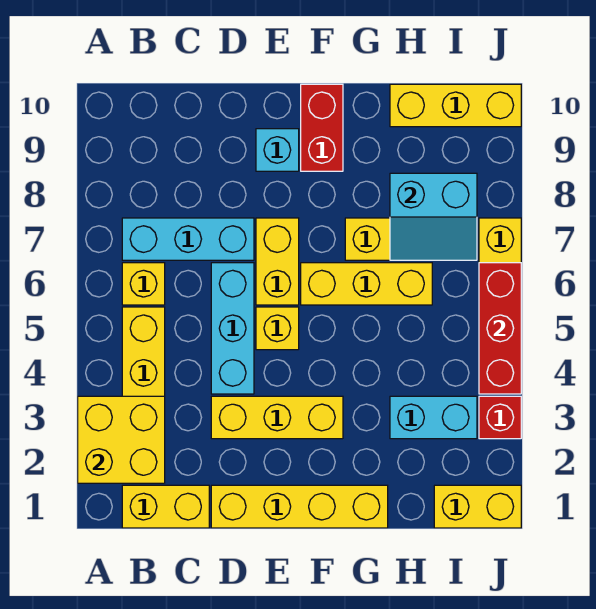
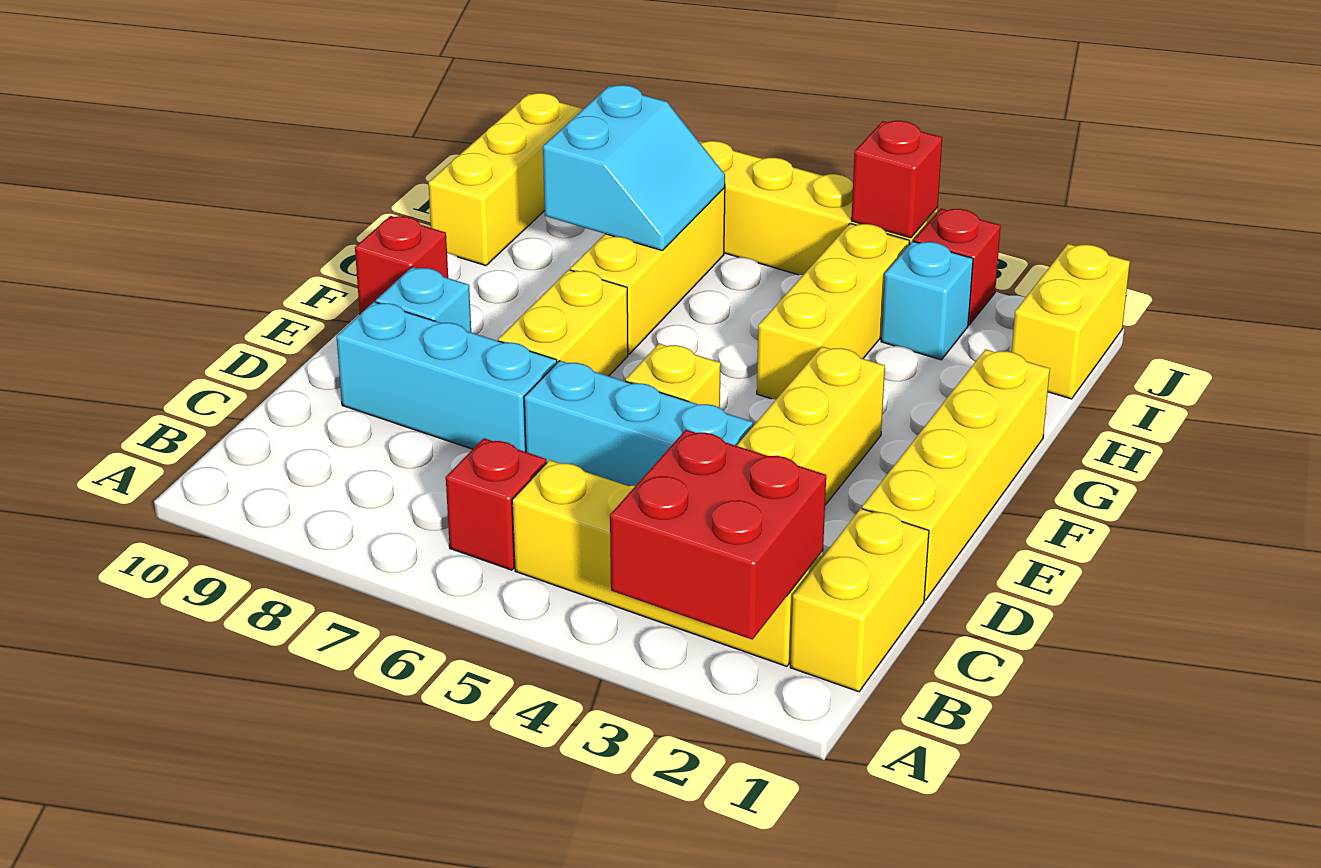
yellow 2x2 brick [78,396,165,483] -> red 2x2 brick [610,430,826,640]
yellow 1x1 brick [122,263,165,305] -> red 1x1 brick [446,438,547,570]
cyan 1x3 brick [122,218,254,260] -> cyan 1x3 brick turned to [336,302,557,452]
yellow 1x2 brick [256,218,299,305] -> yellow 1x2 brick turned to [498,270,628,376]
yellow 1x3 brick [301,263,432,305] -> yellow 1x3 brick moved to [757,224,909,400]
red 1x2 brick [301,84,343,171] -> red 1x1 brick [355,216,448,314]
cyan 1x2 brick [390,396,477,439] -> cyan 1x1 brick [881,241,973,360]
red 1x3 brick [479,263,521,394] -> red 1x1 brick [851,121,942,238]

